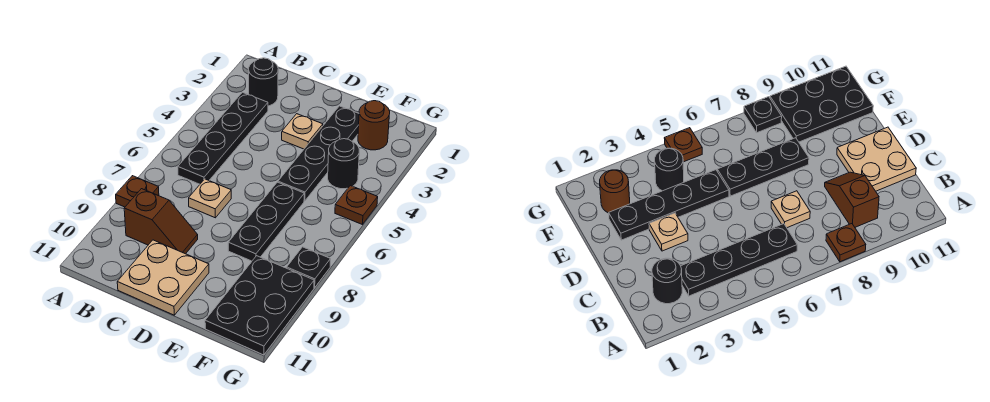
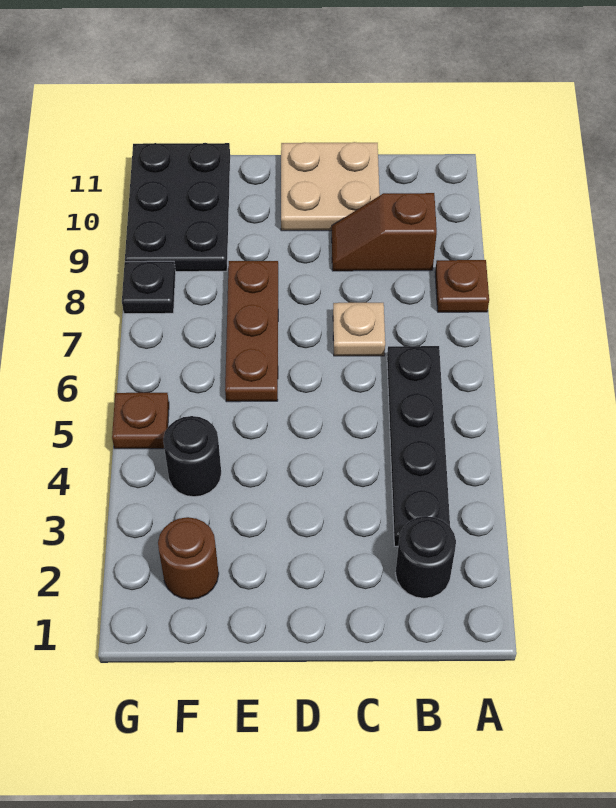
tan 1x1 plate [282,114,323,149] -> none
black 1x4 plate [278,106,359,201] -> none
black 1x3 plate [228,182,304,261] -> brown 1x3 plate [225,261,278,402]

